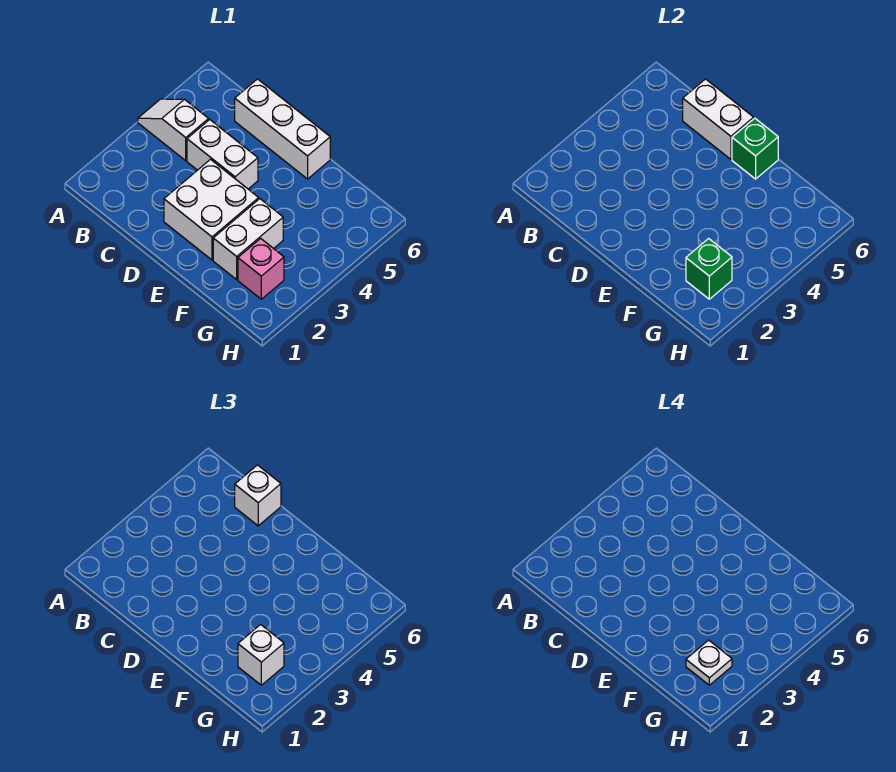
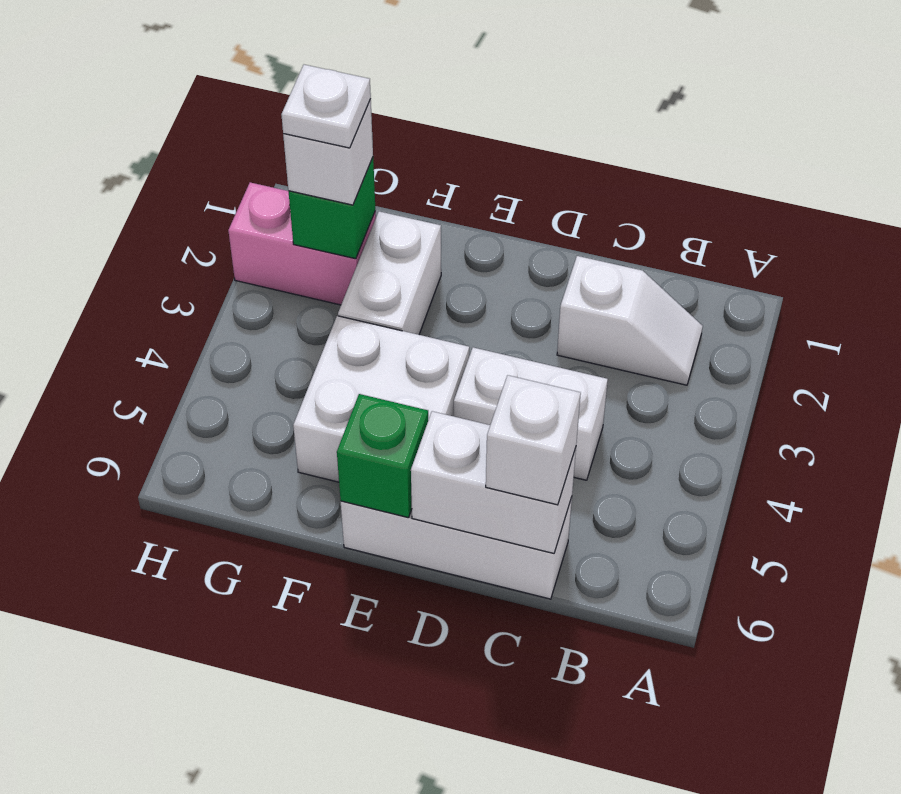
white 1x2 slope [138,99,209,161] -> white 1x2 slope moved to [557,256,703,385]
white 2x2 brick [164,159,259,260] -> white 2x2 brick moved to [293,316,469,482]
pink 1x1 brick [238,238,284,299] -> pink 1x2 brick [228,182,376,305]

